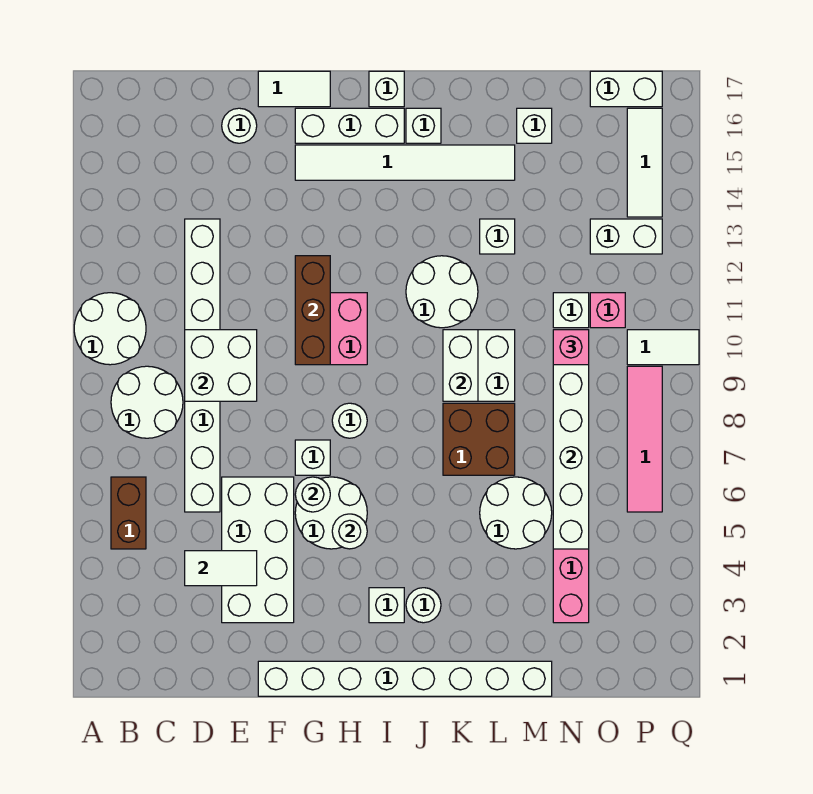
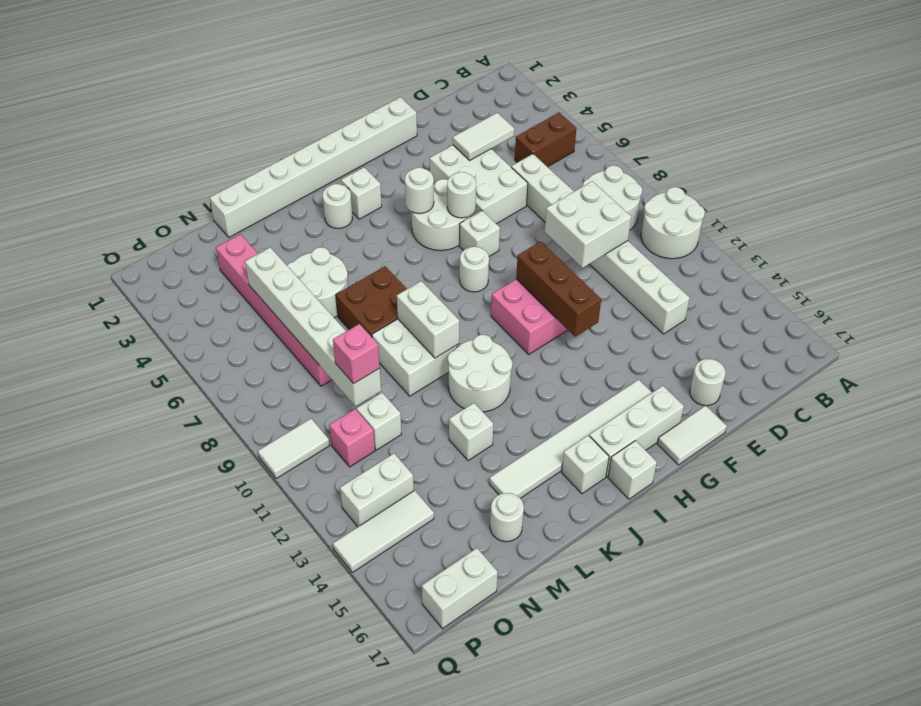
brown 1x2 brick [111,477,146,549] -> brown 1x2 brick turned to [515,113,576,167]
white 2x4 brick [222,477,294,623] -> white 2x3 brick [430,145,528,224]
white 1x1 brick [517,108,552,143] -> white 1x1 round brick [490,493,524,542]
pink 1x4 tile [627,366,662,512] -> none
white 1x3 tile [627,108,662,217] -> white 1x3 tile turned to [333,490,434,572]

